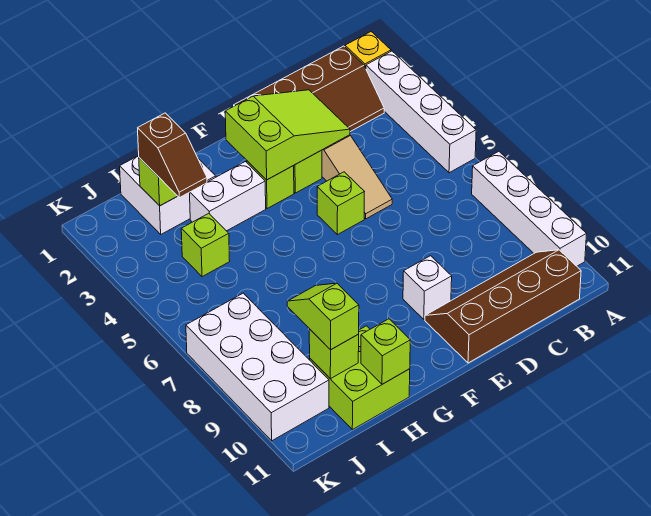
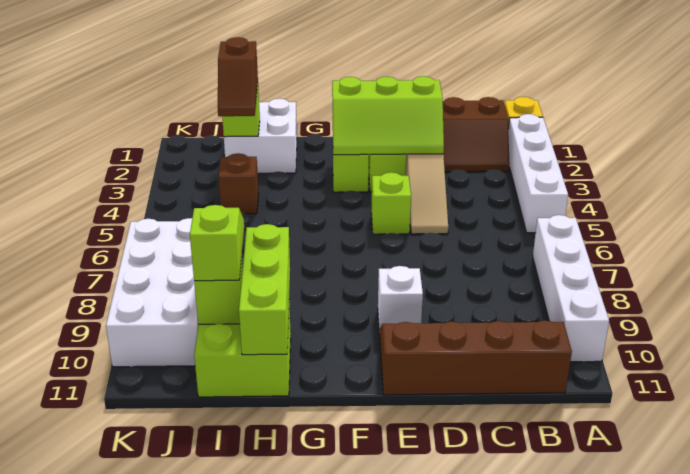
lime 2x3 slope [225,90,350,180] -> lime 2x3 slope turned to [332,76,444,155]
white 1x2 brick [190,162,266,231] -> none
lime 1x1 brick [361,319,410,384] -> lime 1x3 brick [239,224,290,355]
lime 1x1 brick [181,213,230,277] -> brown 1x1 brick [218,153,259,214]

